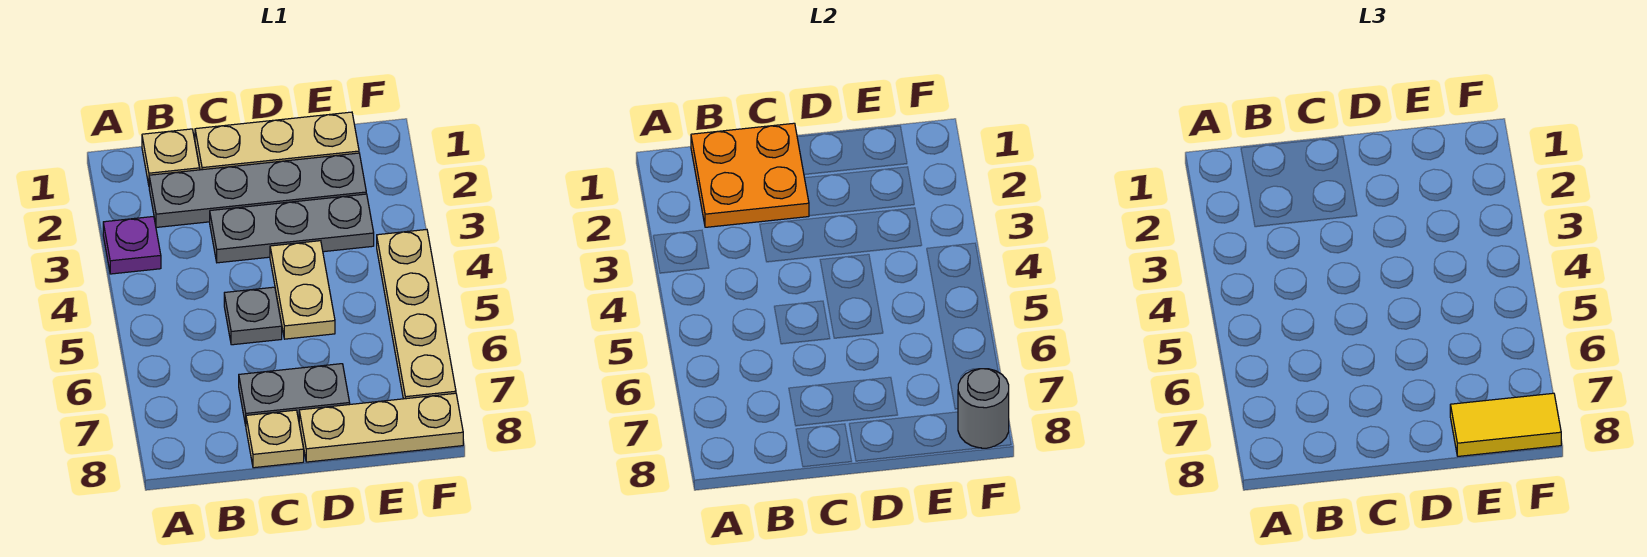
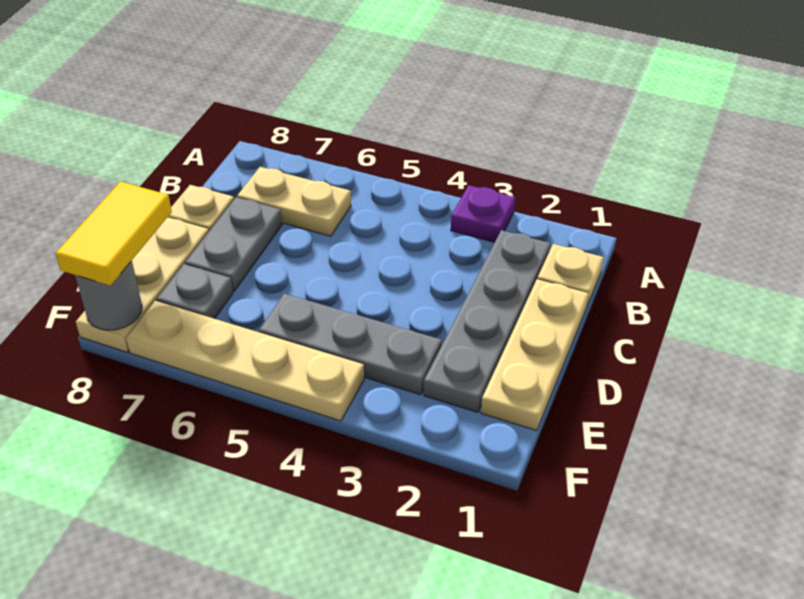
orange 2x2 plate [691,123,809,227] -> none
grey 1x3 plate [210,194,374,263] -> grey 1x3 plate turned to [259,294,442,395]
grey 1x1 plate [224,287,282,345] -> grey 1x1 plate moved to [157,264,233,319]
tan 1x2 plate [270,241,335,339] -> tan 1x2 plate moved to [237,167,351,236]

